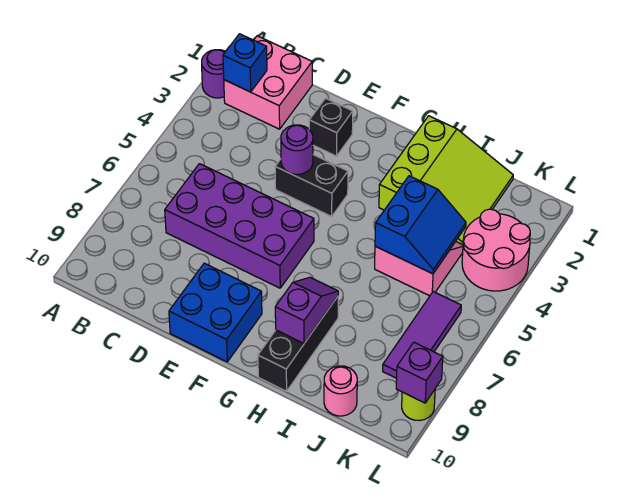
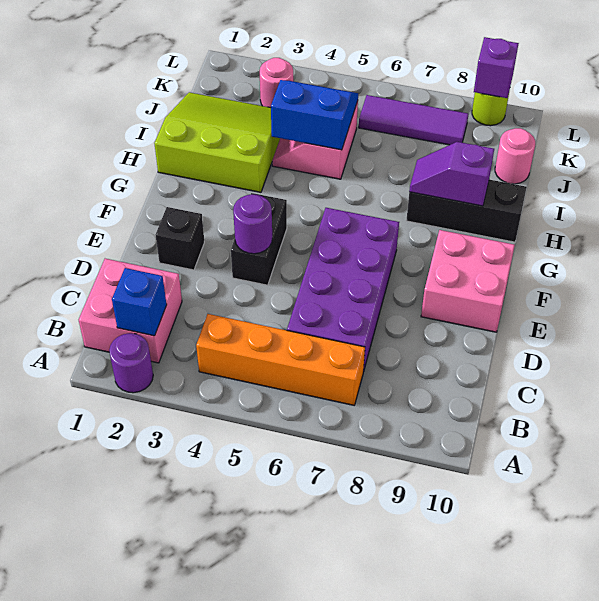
none -> orange 1x4 brick [196,314,365,405]
blue 2x2 brick [169,263,262,362] -> pink 2x2 brick [421,230,515,332]
pink 2x2 round brick [462,209,530,291] -> pink 1x1 round brick [260,58,293,107]

